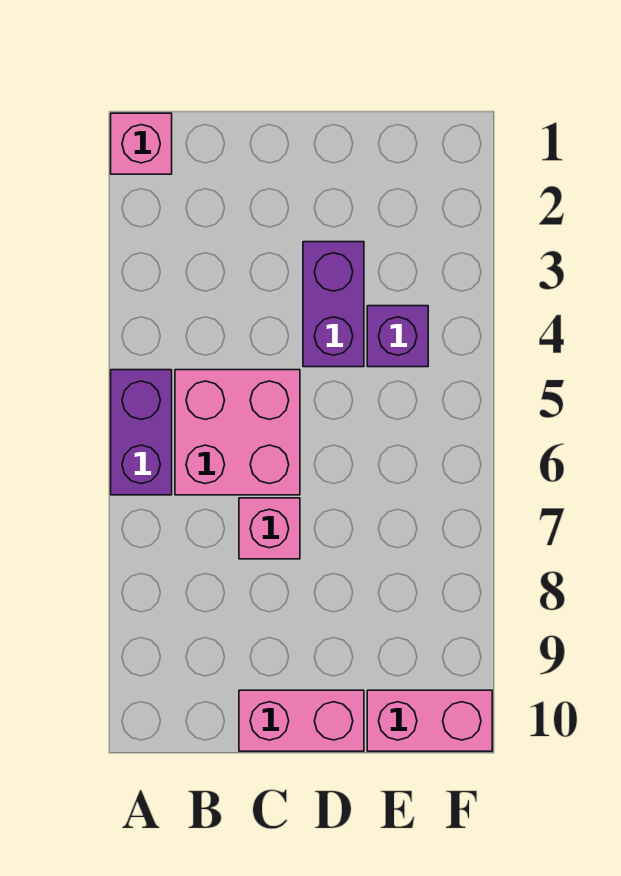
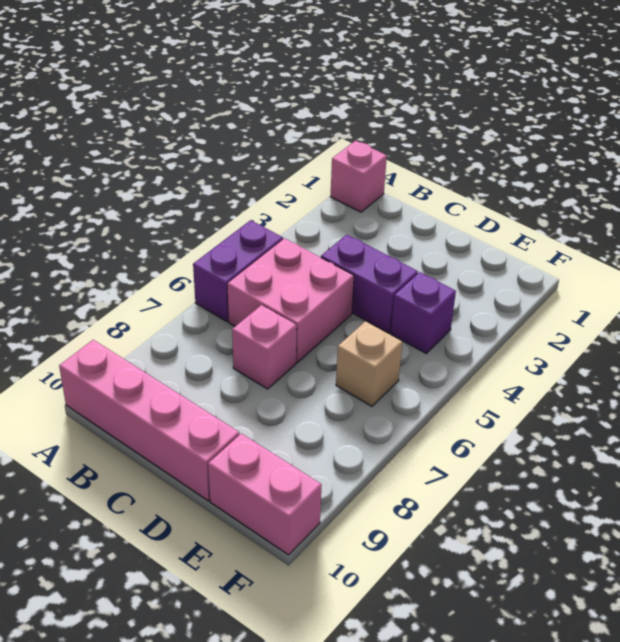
pink 1x2 brick [239,690,364,751] -> pink 1x4 brick [59,340,239,501]
purple 1x2 brick [303,242,364,367] -> purple 1x2 brick turned to [321,235,418,333]
none -> tan 1x1 brick [336,321,402,406]

